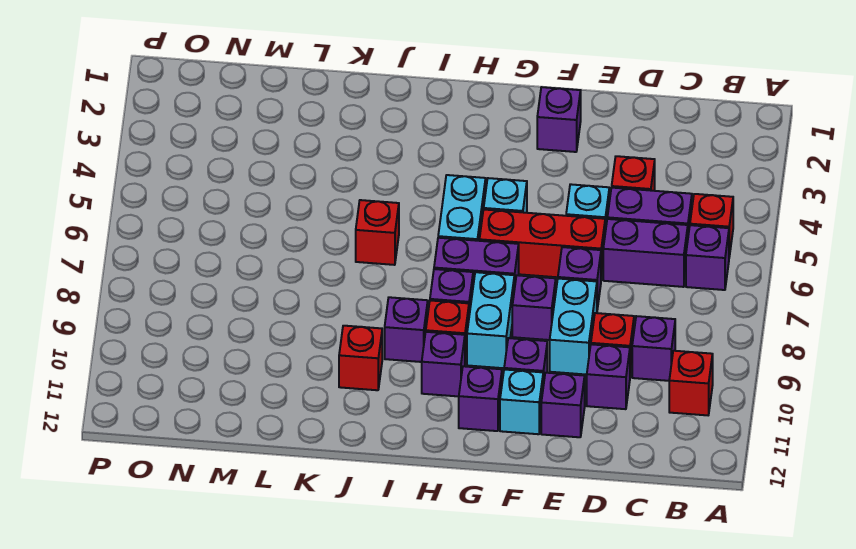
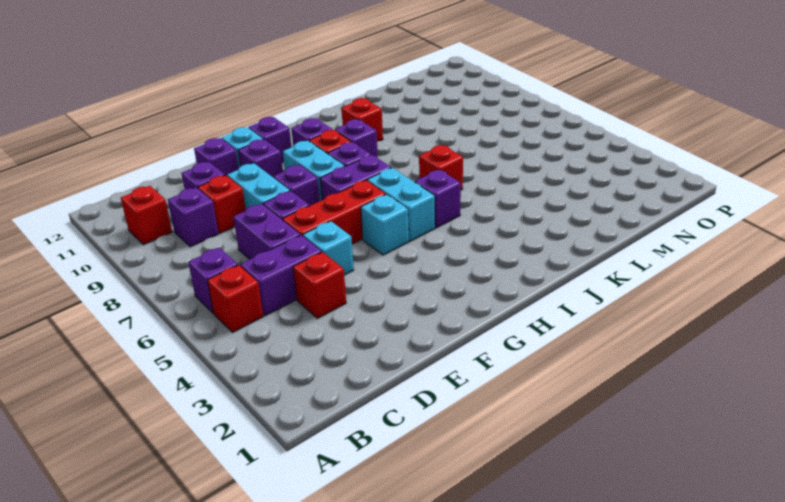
purple 1x2 brick [603,219,688,287] -> purple 1x2 brick turned to [233,204,300,259]
purple 1x1 brick [537,87,581,152] -> purple 1x1 brick moved to [415,169,461,228]

